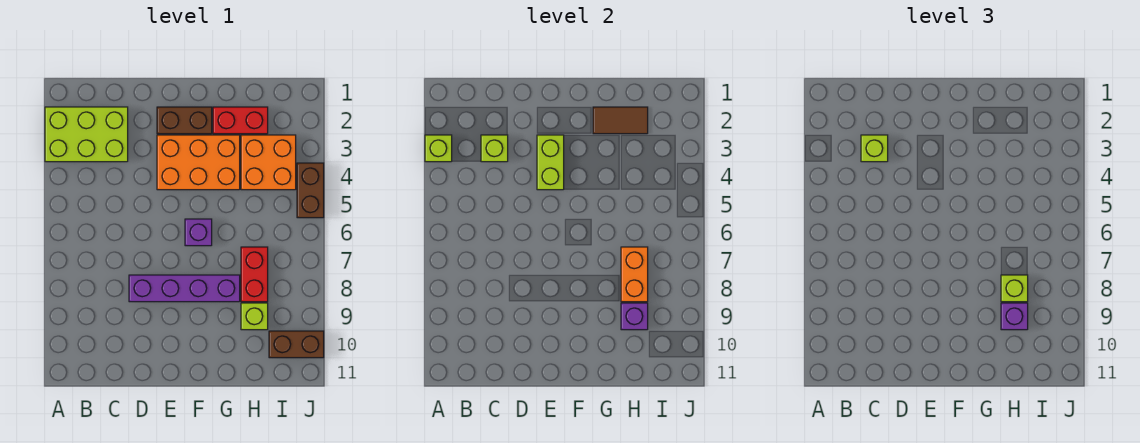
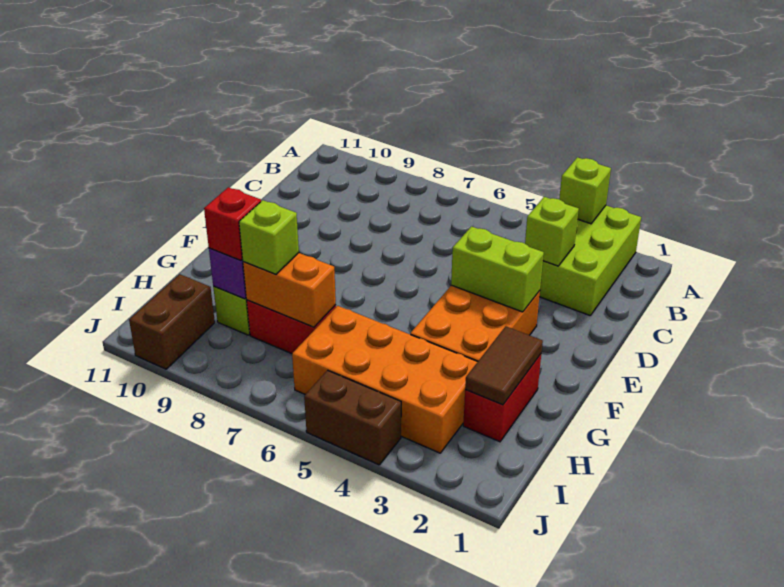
lime 1x1 brick [861,135,888,162] -> none
purple 1x4 brick [129,275,240,302] -> none
brown 1x2 brick [157,107,212,134] -> none
purple 1x1 brick [185,219,212,246] -> none
orange 2x2 brick [241,135,296,190] -> orange 2x4 brick [292,306,478,453]
purple 1x1 brick [1001,303,1028,330] -> red 1x1 brick [204,187,261,261]

